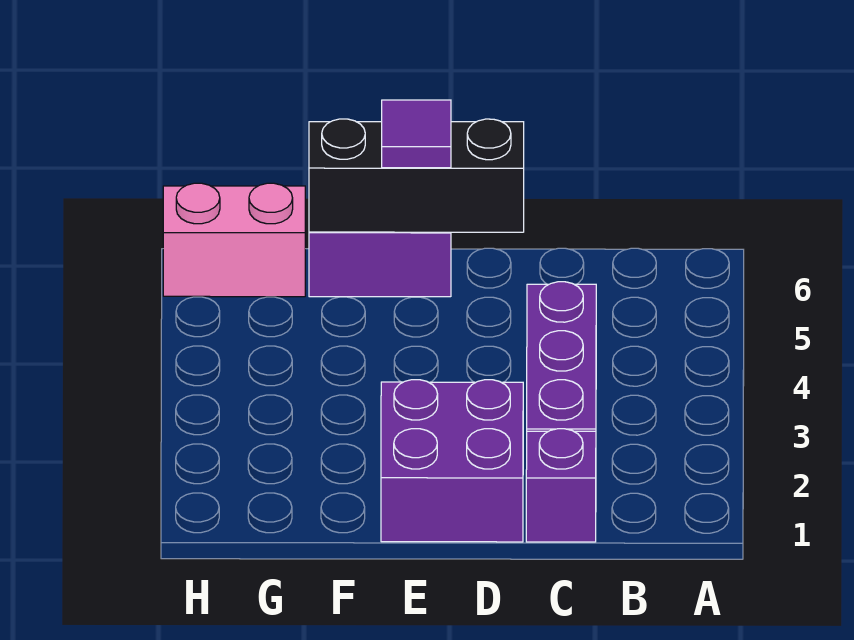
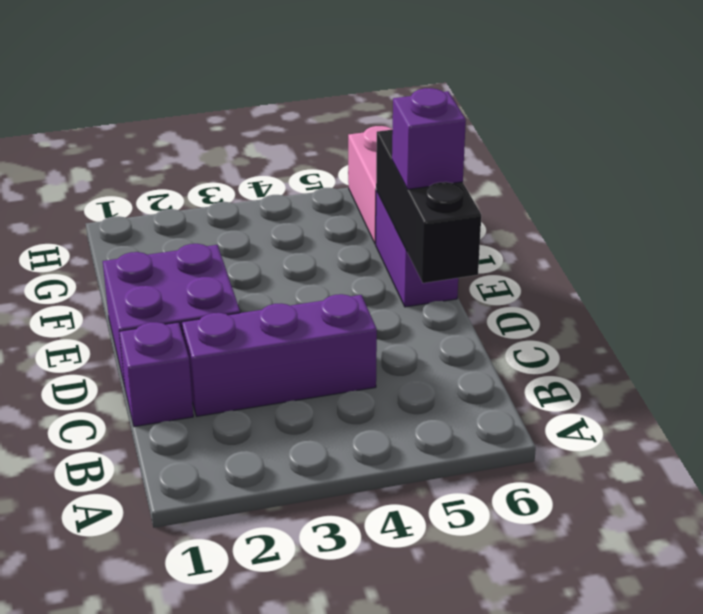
purple 1x1 tile [382,100,451,168] -> purple 1x1 brick [392,88,466,189]

